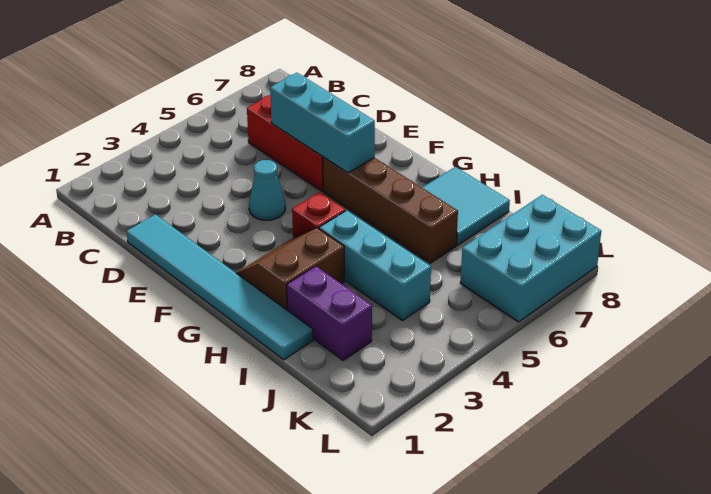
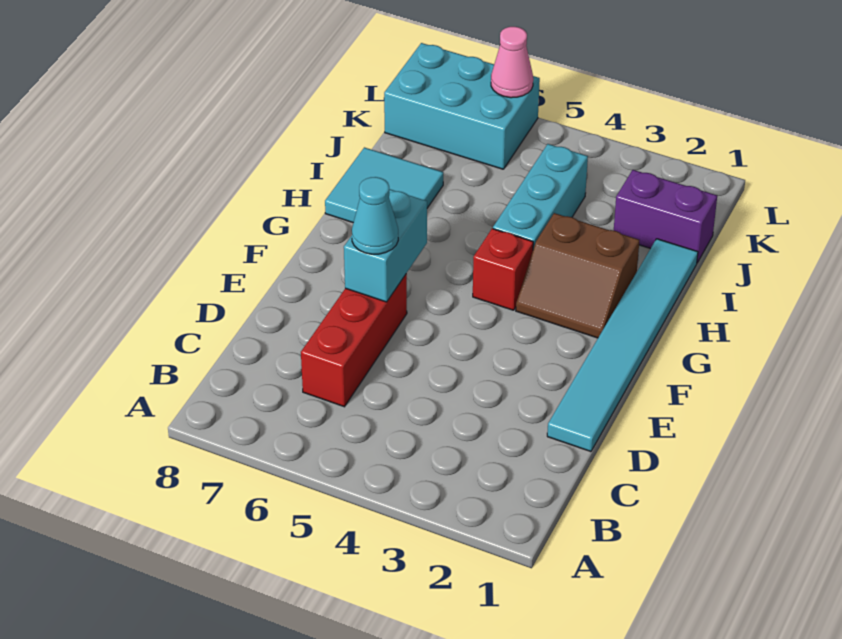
cyan 1x3 brick [270,73,375,173] -> cyan 1x2 brick [344,189,427,302]
cyan 1x1 cone [249,160,285,220] -> cyan 1x1 cone moved to [352,177,398,254]
brown 1x4 brick [323,157,458,263] -> none
purple 1x2 brick [287,266,372,361] -> purple 1x2 brick turned to [614,170,717,263]
none -> pink 1x1 cone [491,27,533,98]

